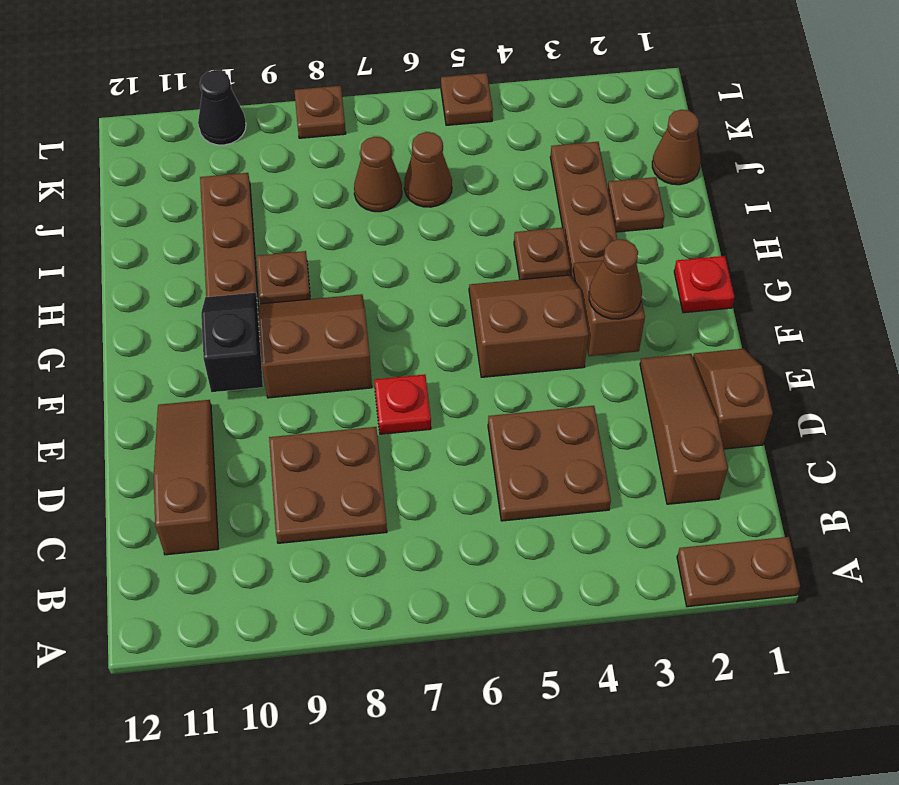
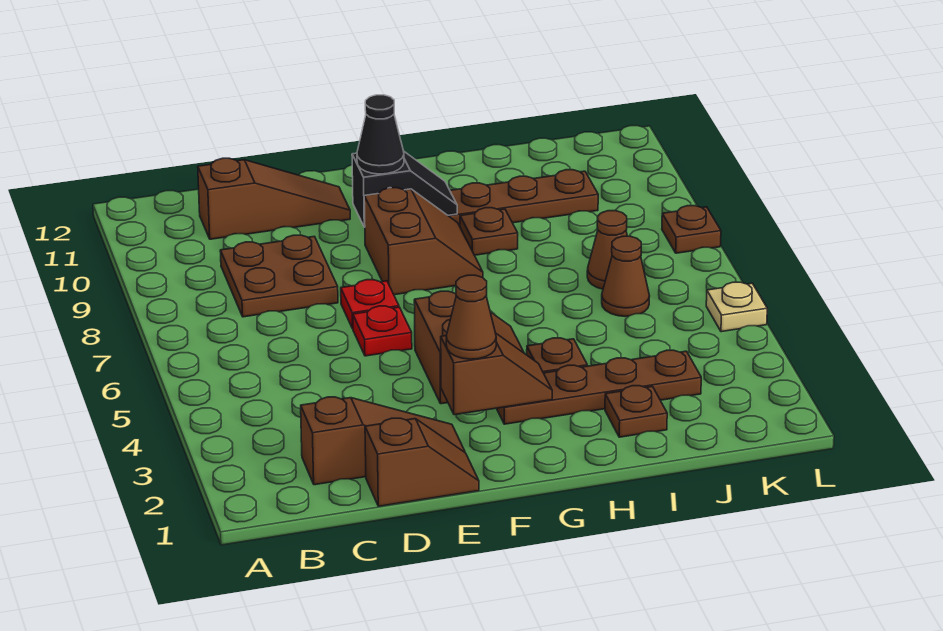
brown 1x2 plate [677,537,800,607] -> none
brown 2x2 plate [488,406,611,521] -> none
red 1x1 plate [674,256,735,313] -> red 1x1 plate moved to [353,306,412,356]
brown 1x1 cone [652,110,701,185] -> none
brown 1x1 plate [441,73,493,125] -> tan 1x1 plate [706,282,767,332]
black 1x1 cone [198,70,246,145] -> black 1x1 cone moved to [357,95,404,174]

